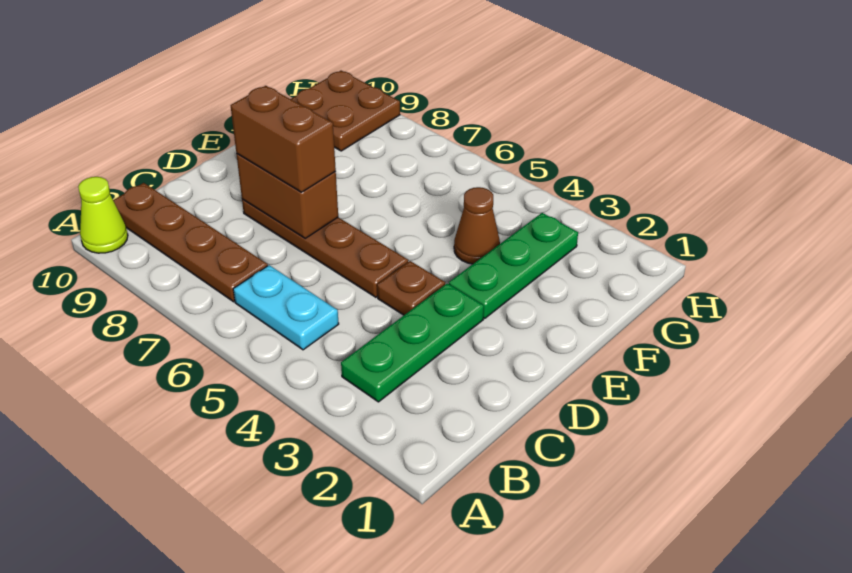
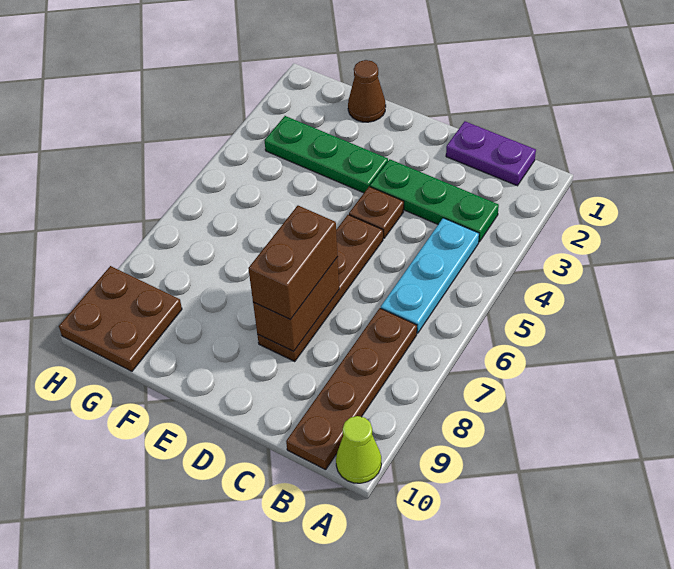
none -> purple 1x2 plate [446,121,536,186]
cyan 1x2 plate [233,265,339,350] -> cyan 1x3 plate [381,218,479,333]
brown 1x1 cone [454,187,500,264] -> brown 1x1 cone moved to [348,60,386,122]

